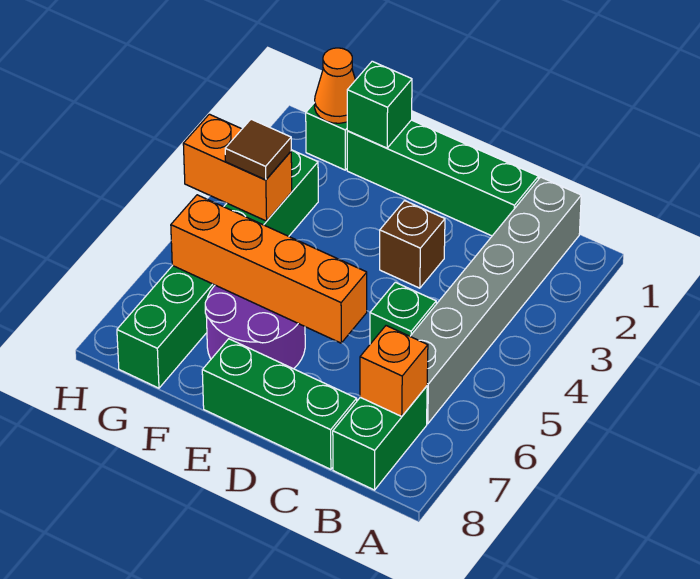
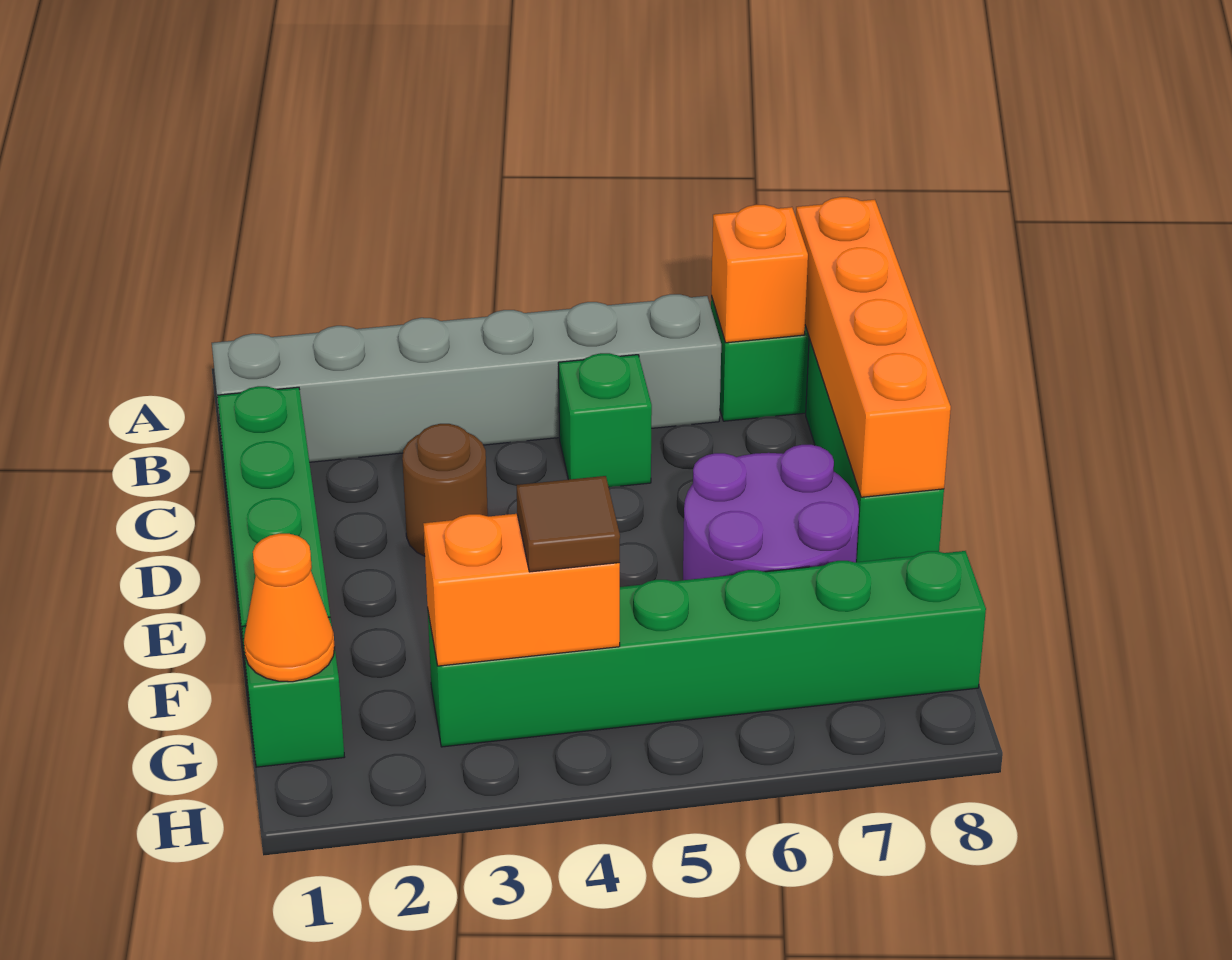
brown 1x1 brick [380,201,445,288] -> brown 1x1 round brick [402,424,488,556]
orange 1x4 brick [171,195,367,343] -> orange 1x4 brick moved to [796,197,951,497]
green 1x1 brick [347,61,412,148] -> none
orange 1x2 brick [183,114,292,221] -> orange 1x2 brick turned to [423,514,620,666]

